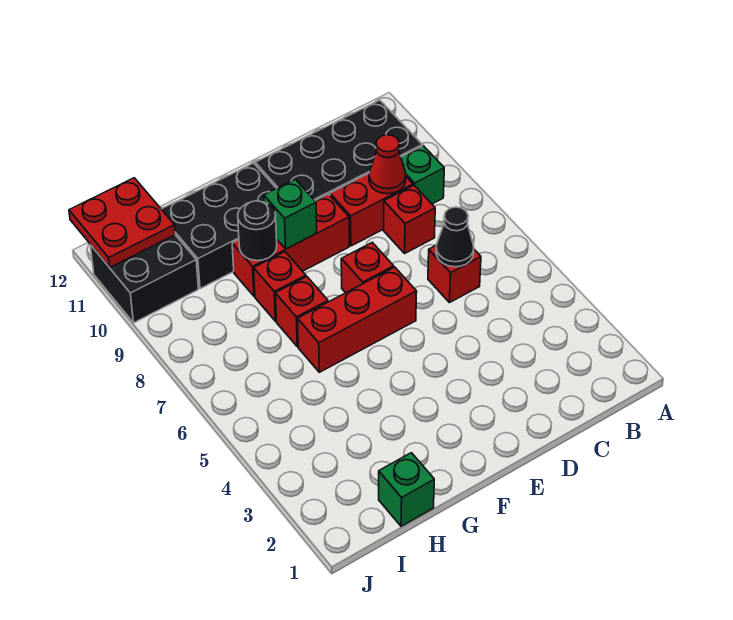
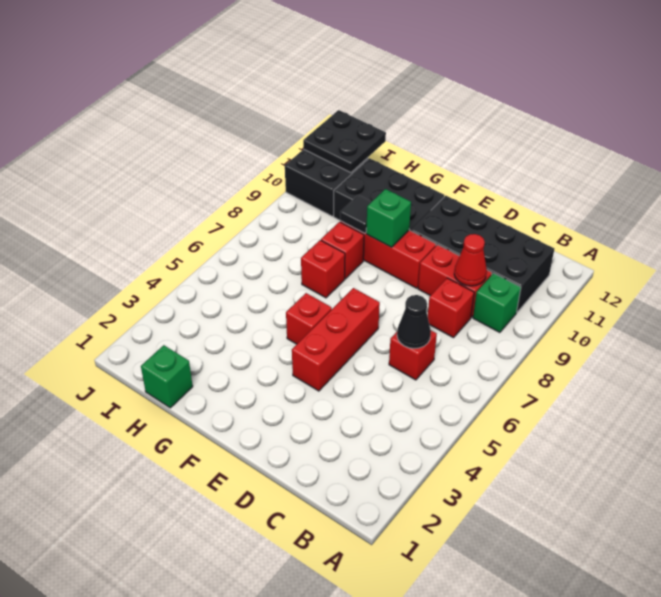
red 1x3 brick [297,267,417,372] -> red 1x3 brick turned to [292,288,380,391]
red 1x1 brick [341,242,394,293] -> red 1x1 brick moved to [286,293,332,344]
black 1x1 round brick [238,201,277,261] -> black 1x1 tile [340,195,372,233]
red 2x2 plate [69,178,175,267] -> black 2x2 plate [303,110,386,173]

